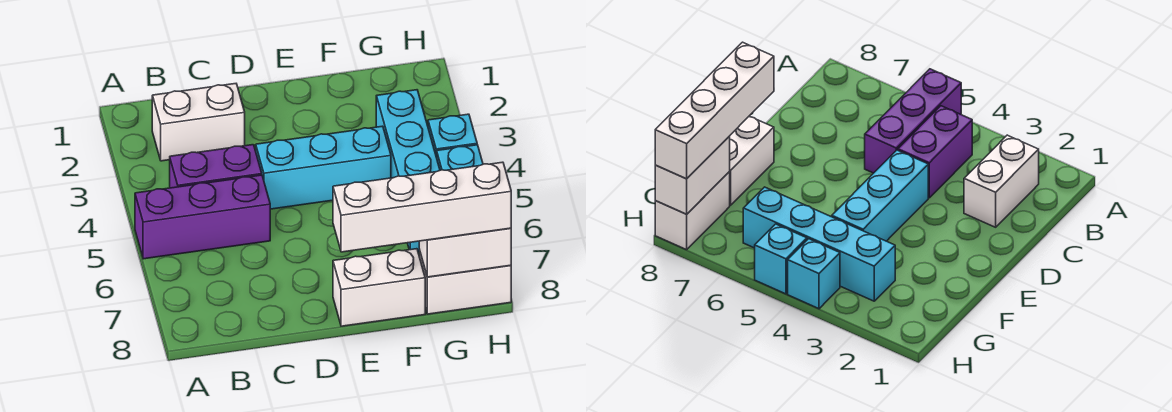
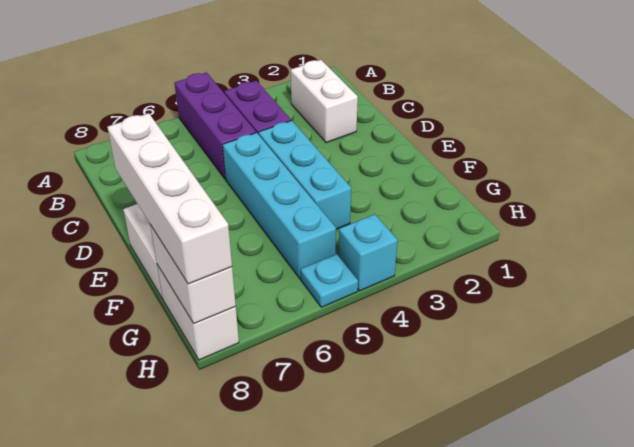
cyan 1x4 brick [376,90,440,252] -> cyan 1x4 brick turned to [223,133,336,279]
cyan 1x1 brick [437,145,483,170] -> cyan 1x1 plate [301,254,358,307]

